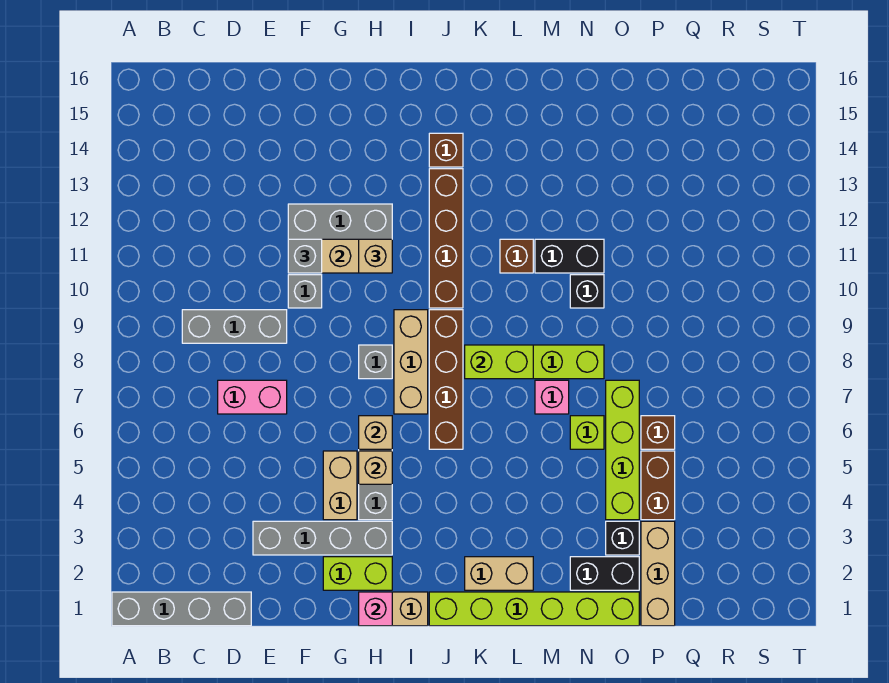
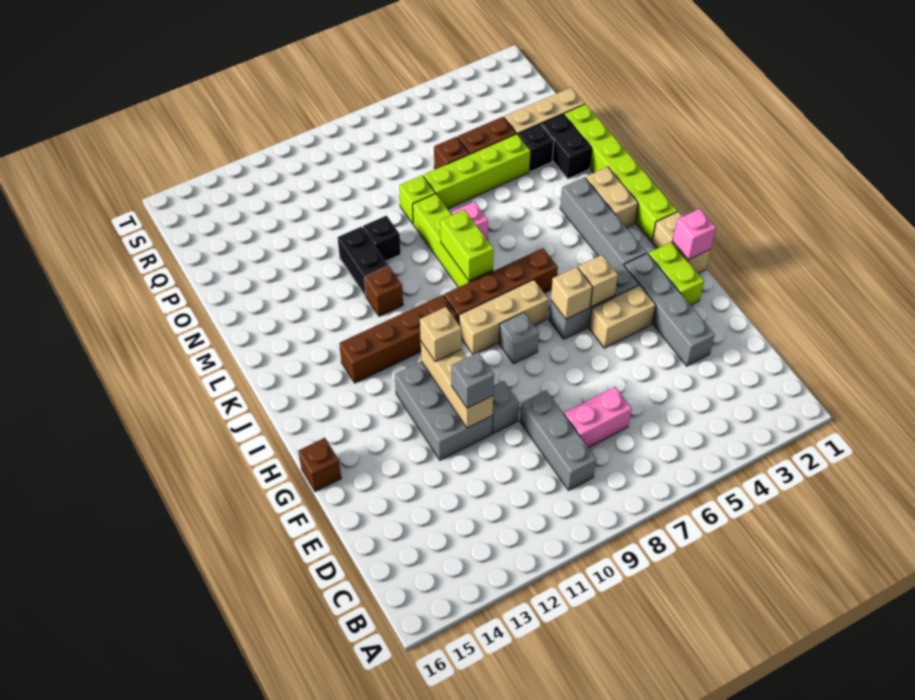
grey 1x4 brick [112,592,251,626] -> grey 1x4 brick moved to [560,177,647,269]
pink 1x2 brick [218,380,287,414] -> pink 1x2 brick turned to [564,387,632,448]
brown 1x1 brick [429,133,463,167] -> brown 1x1 brick moved to [298,438,341,492]
lime 1x1 brick [570,416,604,449] -> lime 1x1 brick moved to [399,175,435,224]

